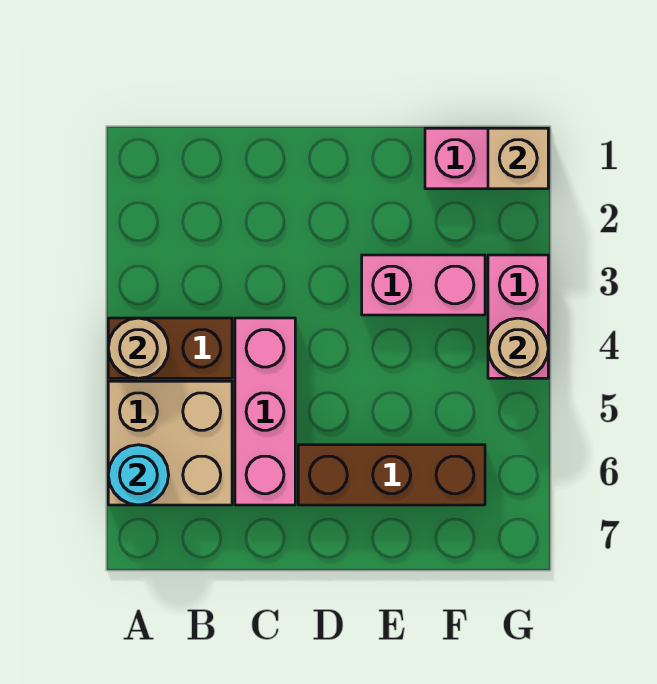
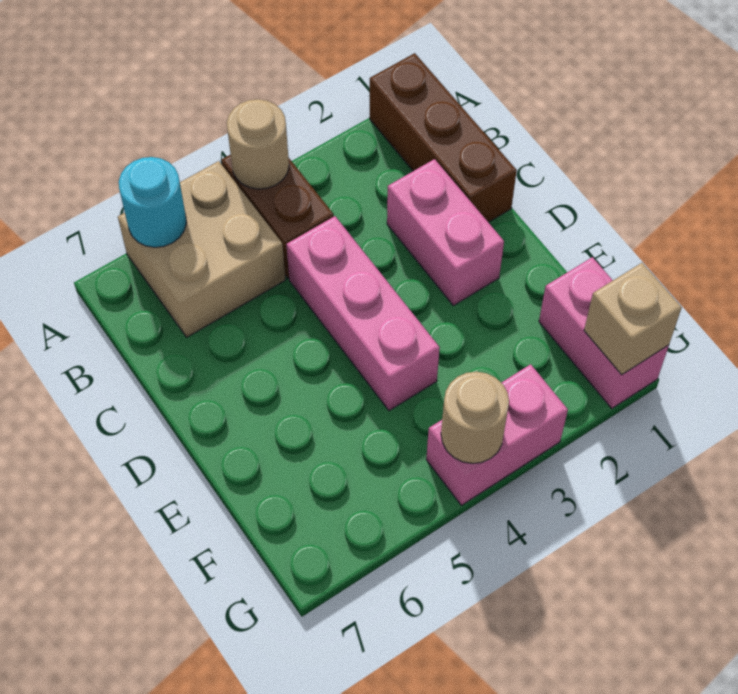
pink 1x3 brick [235,318,295,505] -> pink 1x3 brick turned to [286,216,440,411]
brown 1x3 brick [298,445,485,505] -> brown 1x3 brick moved to [370,53,517,222]
pink 1x2 brick [362,255,485,315] -> pink 1x2 brick moved to [387,159,504,306]

